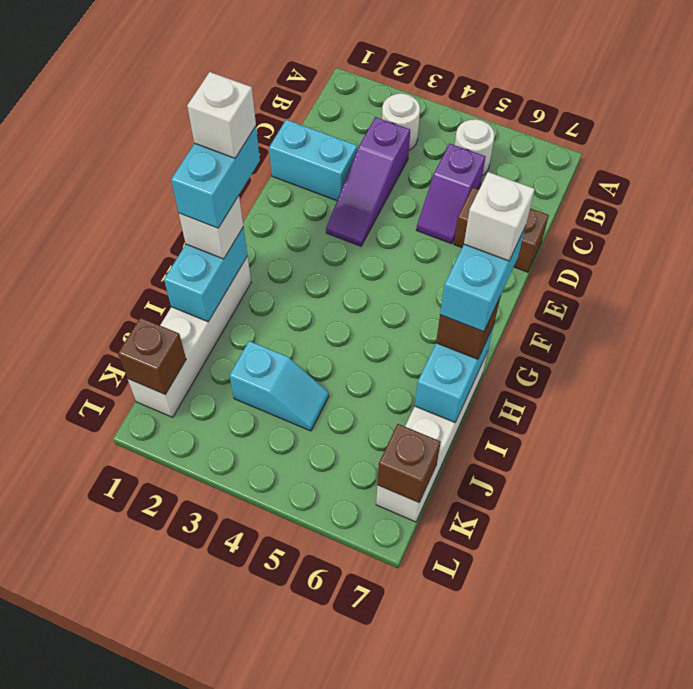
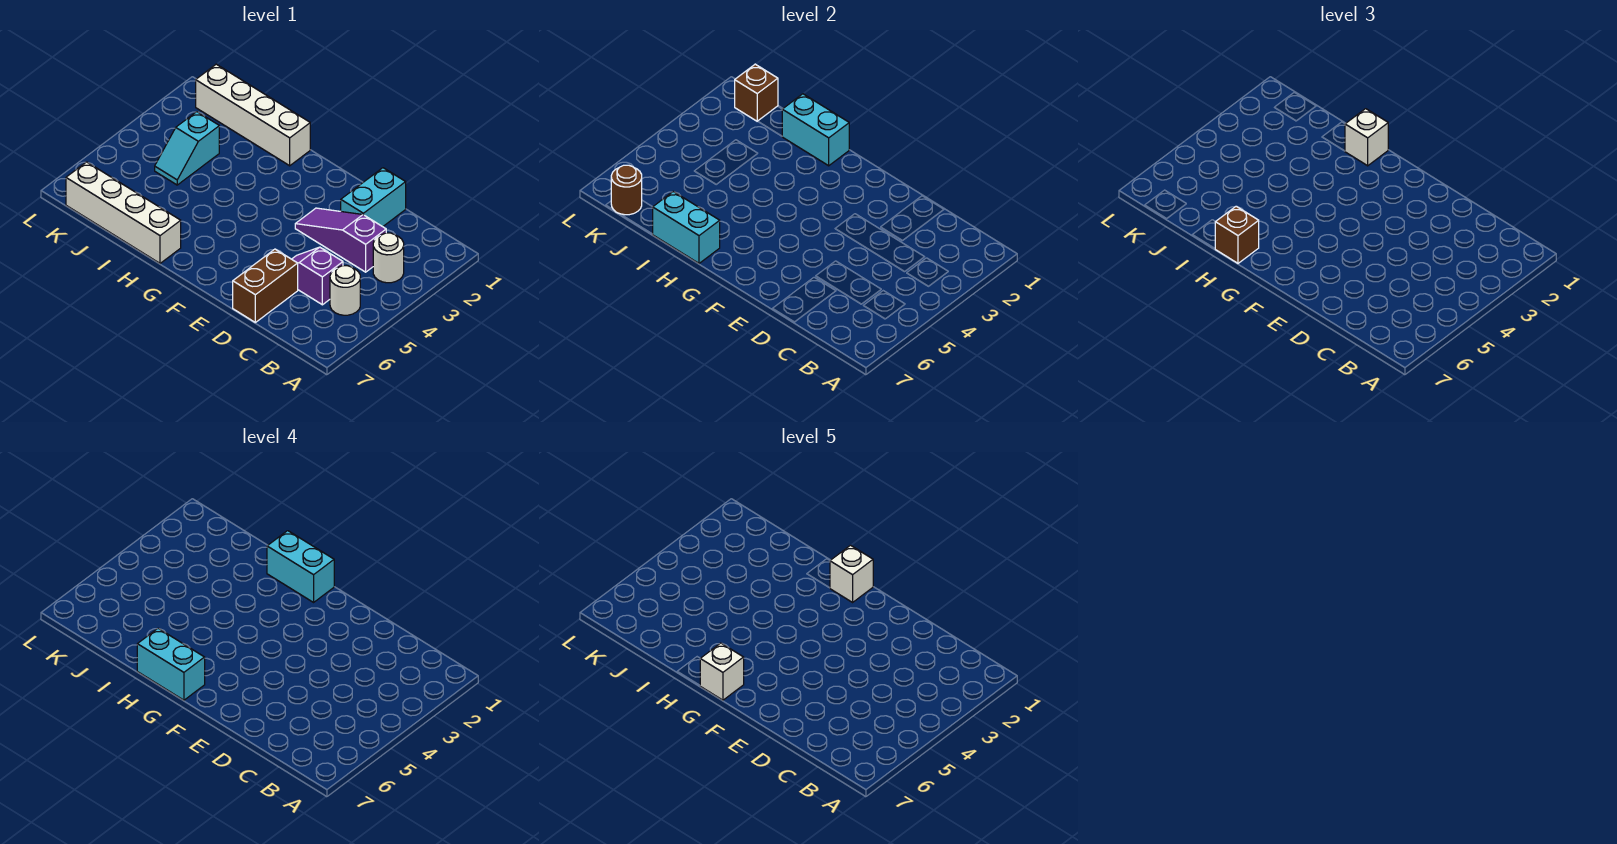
brown 1x1 brick [377,424,441,503] -> brown 1x1 round brick [611,165,642,215]

